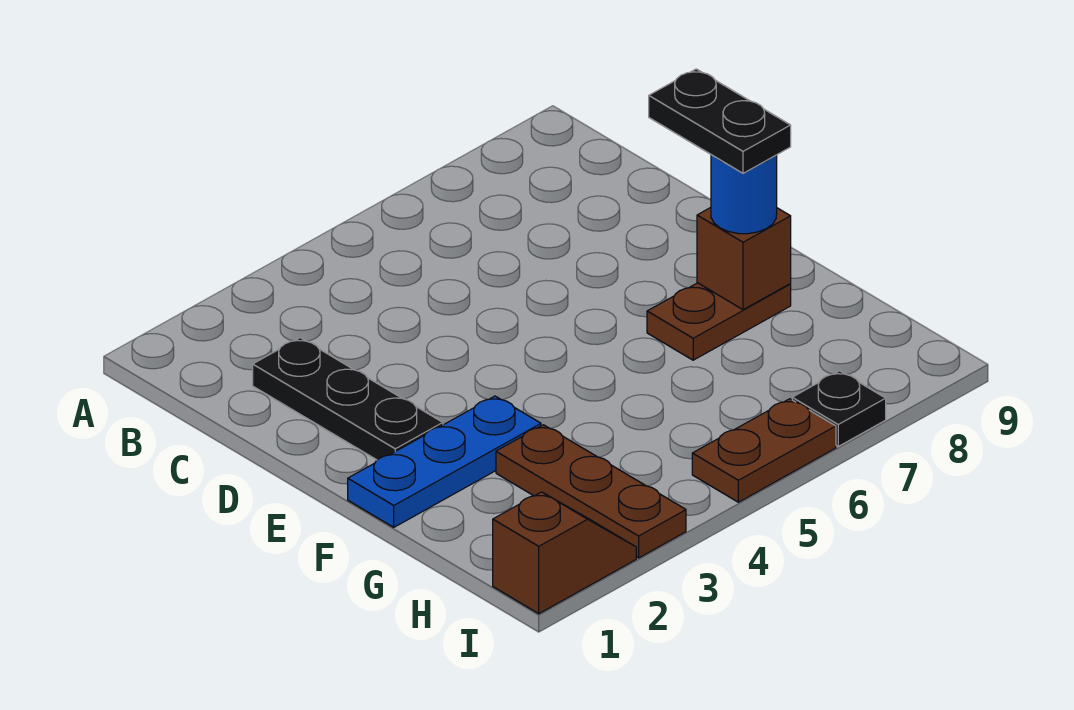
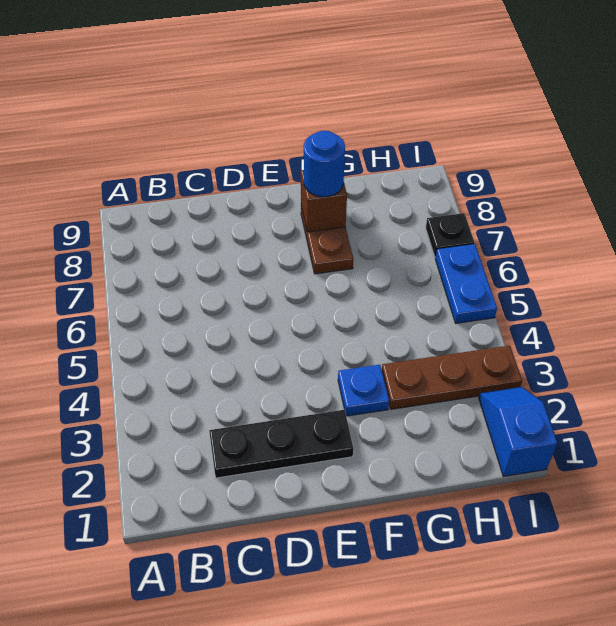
black 1x2 plate [649,69,791,173] -> none
blue 1x3 plate [348,396,541,527] -> blue 1x1 plate [338,365,389,416]
brown 1x2 slope [493,492,636,614] -> blue 1x2 slope [479,387,558,477]
brown 1x2 plate [692,399,836,502] -> blue 1x2 plate [435,244,497,323]

